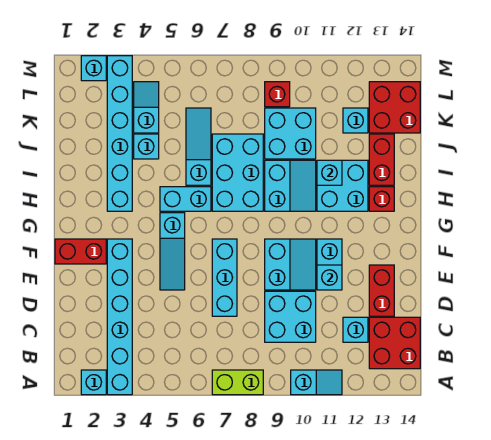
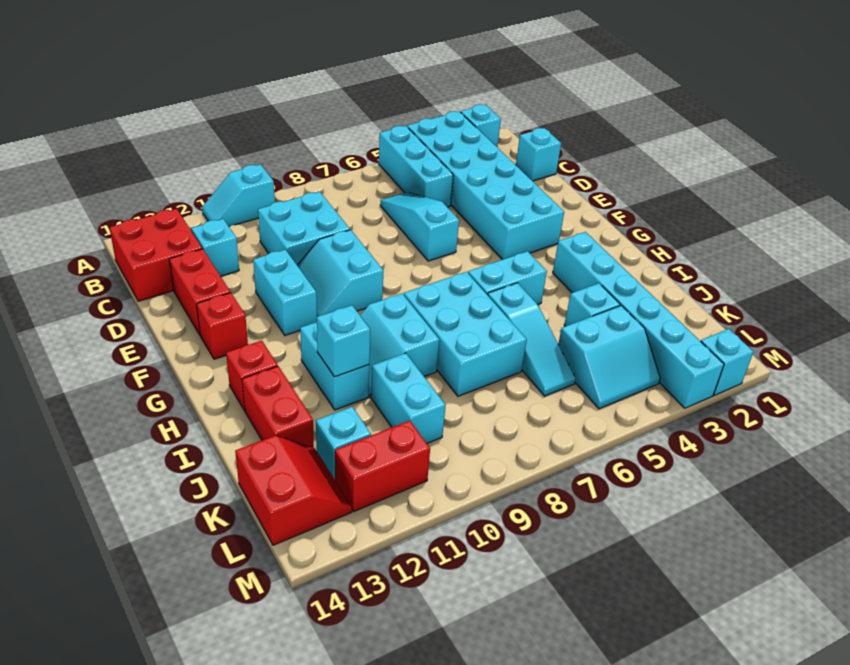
cyan 1x6 brick [107,239,132,395] -> cyan 2x6 brick [407,111,564,260]
lime 1x2 brick [212,370,263,395] -> none
cyan 1x3 brick [212,239,237,316] -> cyan 1x3 brick moved to [379,126,453,207]
cyan 1x3 slope [160,213,185,290] -> cyan 1x3 slope moved to [380,192,459,261]
cyan 1x1 brick [317,265,342,290] -> cyan 1x1 brick moved to [516,128,561,181]
red 1x2 brick [55,239,106,264] -> red 1x2 brick moved to [335,421,430,511]
cyan 2x2 brick [317,160,368,211] -> cyan 1x2 brick [300,322,369,410]
cyan 2x2 brick [265,108,316,159] -> cyan 1x2 brick [371,353,446,443]
cyan 1x2 slope [134,82,159,133] -> cyan 2x2 slope [558,306,660,409]
red 2x2 brick [369,82,420,133] -> red 2x2 slope [235,436,352,545]
red 1x1 brick [265,82,290,107] -> red 1x1 brick moved to [197,293,248,359]

